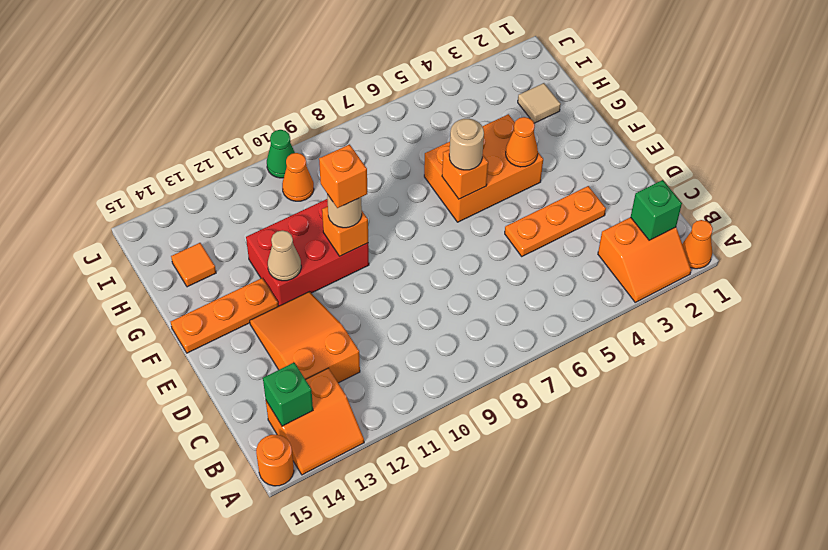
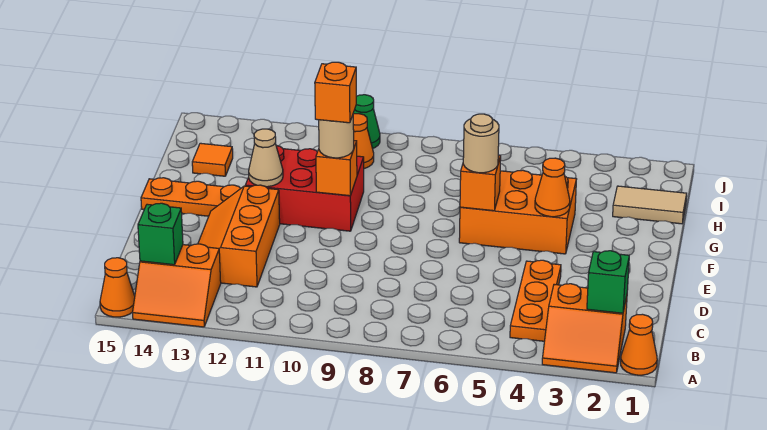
orange 1x1 round brick [256,435,294,486] -> orange 1x1 cone [100,258,135,317]
orange 2x3 slope [250,292,360,383] -> orange 2x3 slope turned to [198,185,280,287]
orange 1x3 plate [505,186,606,256] -> orange 1x3 plate turned to [510,260,561,341]
tan 1x1 tile [518,83,561,123] -> tan 1x2 tile [613,186,687,224]

